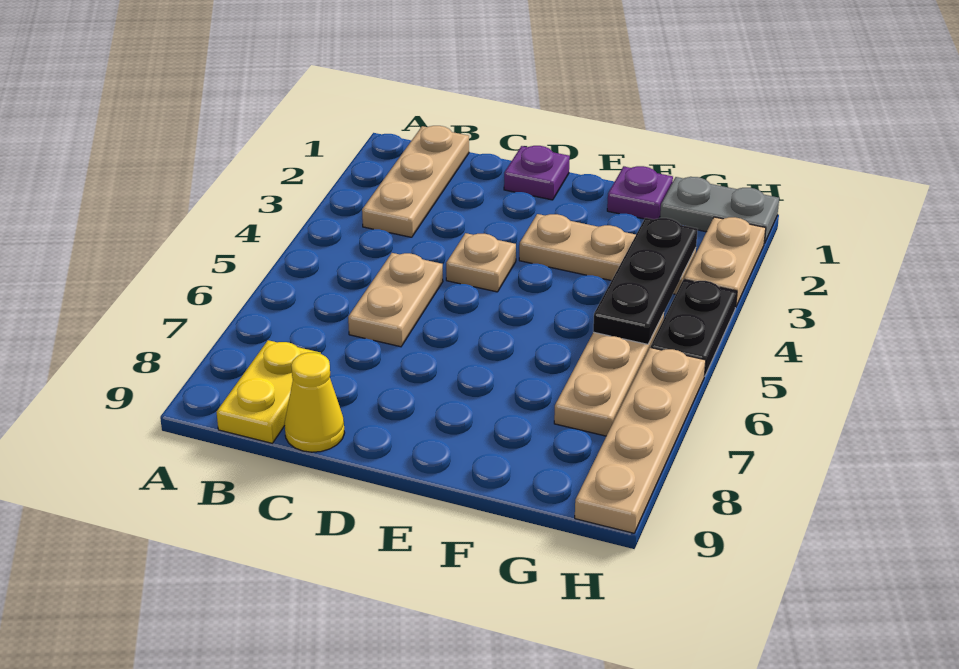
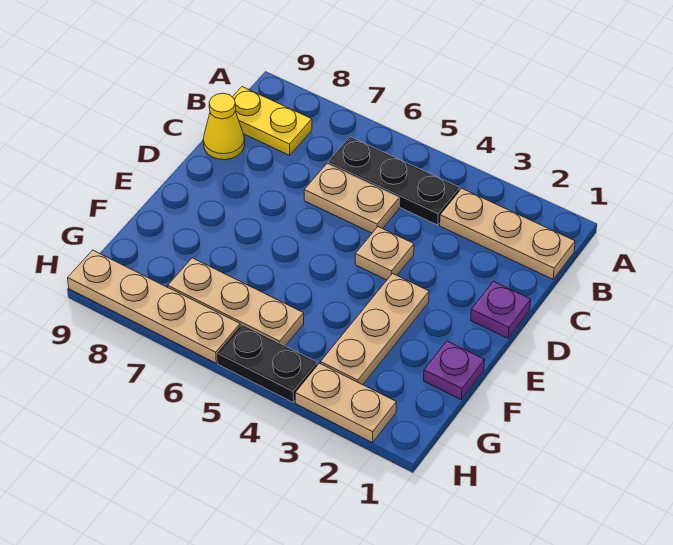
grey 1x2 plate [660,177,779,243] -> none
black 1x3 plate [593,218,698,344] -> black 1x3 plate moved to [328,137,460,225]

